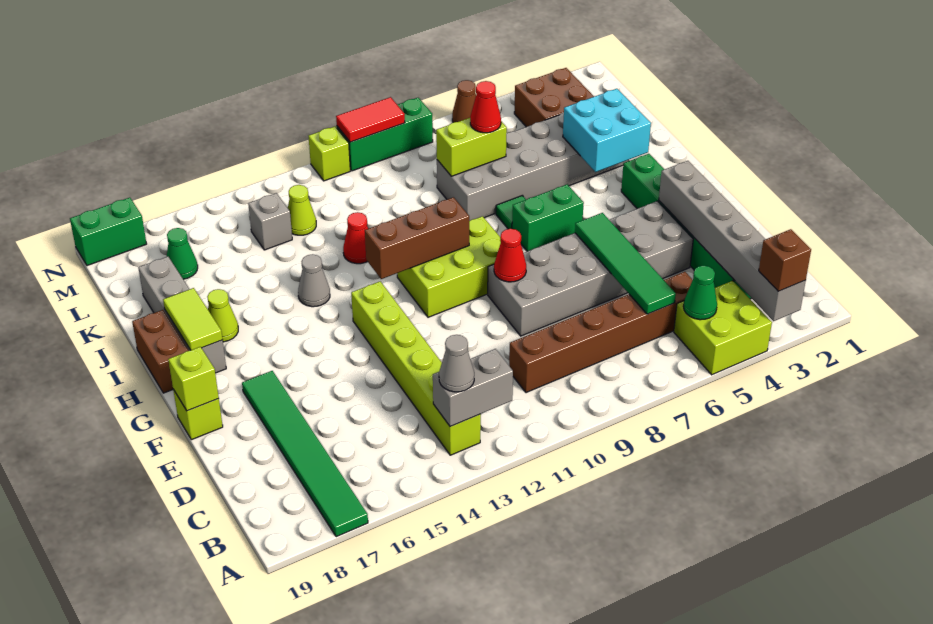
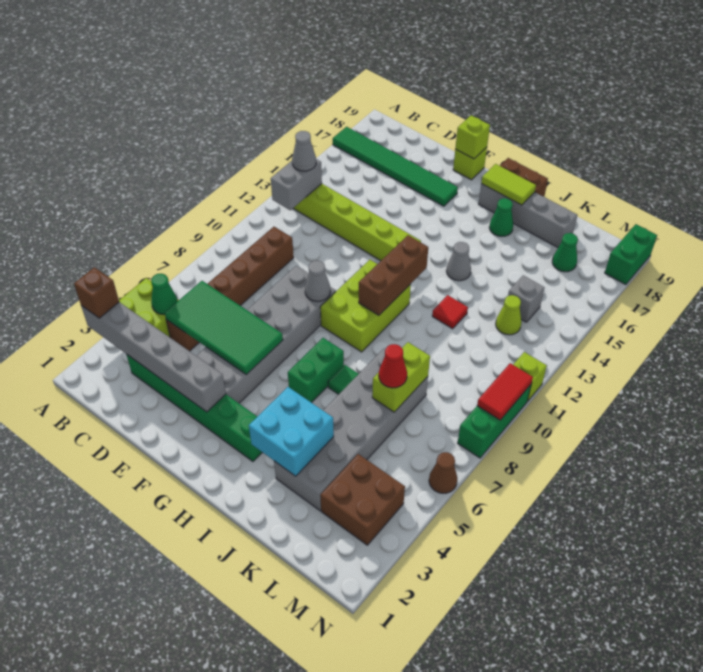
green 1x4 tile [575,213,676,314] -> green 2x4 tile [165,281,283,375]
red 1x1 cone [494,229,526,282] -> grey 1x1 cone [305,261,331,301]
lime 1x1 cone [207,289,238,342] -> green 1x1 cone [489,198,513,237]
red 1x1 cone [343,212,368,264] -> red 1x1 tile [432,295,468,329]

